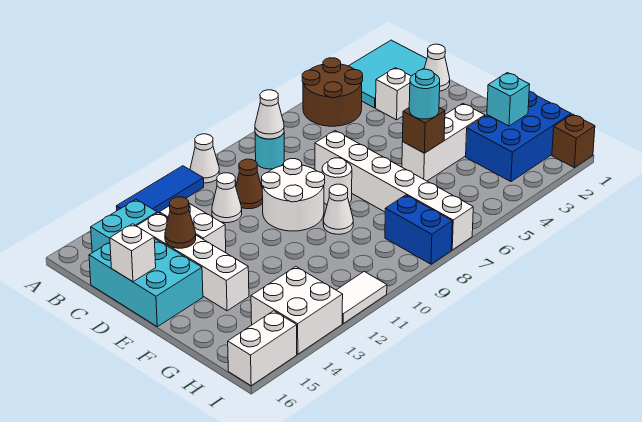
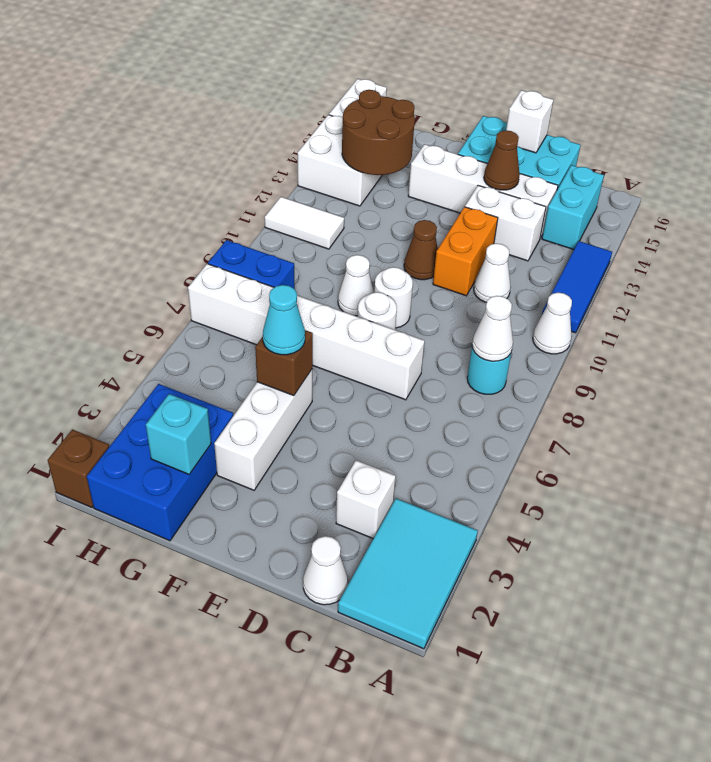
brown 2x2 round brick [302,58,363,126] -> brown 2x2 round brick moved to [342,90,415,175]
brown 1x1 cone [236,159,263,209] -> brown 1x1 cone moved to [404,220,438,280]
white 2x2 round brick [262,159,325,231] -> white 1x1 round brick [374,267,413,328]
none -> orange 1x2 brick [433,207,498,296]
cyan 1x1 round brick [409,69,440,119] -> cyan 1x1 cone [263,285,305,355]
white 1x2 tile [337,272,387,323] -> white 1x2 tile turned to [265,197,344,249]

